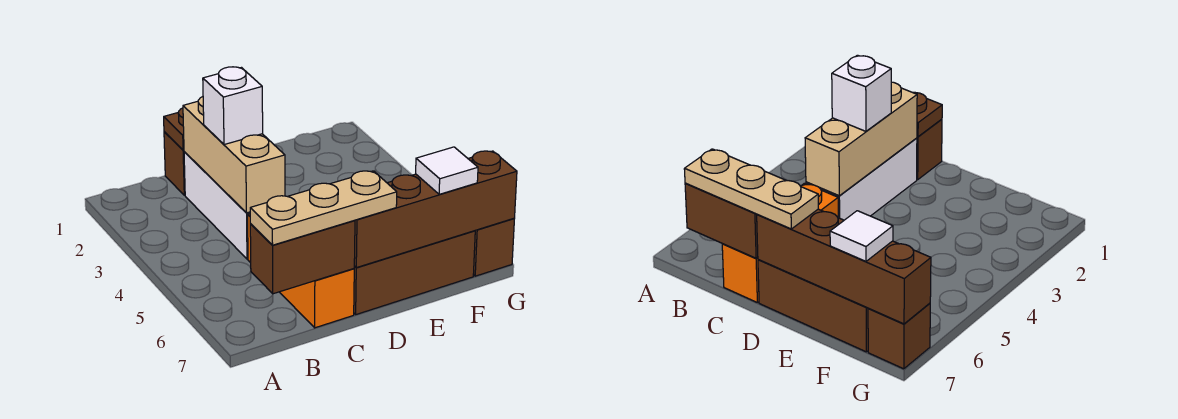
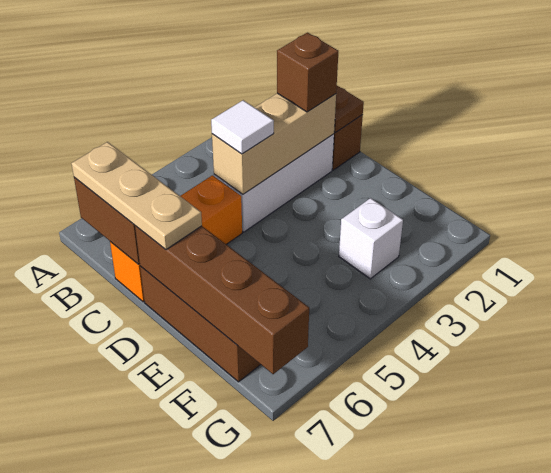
white 1x1 brick [203,67,263,145] -> white 1x1 brick moved to [339,198,403,279]
white 1x1 tile [416,147,478,194] -> white 1x1 tile moved to [211,100,274,154]
brown 1x1 brick [473,218,514,276] -> brown 1x1 brick moved to [277,33,338,112]

